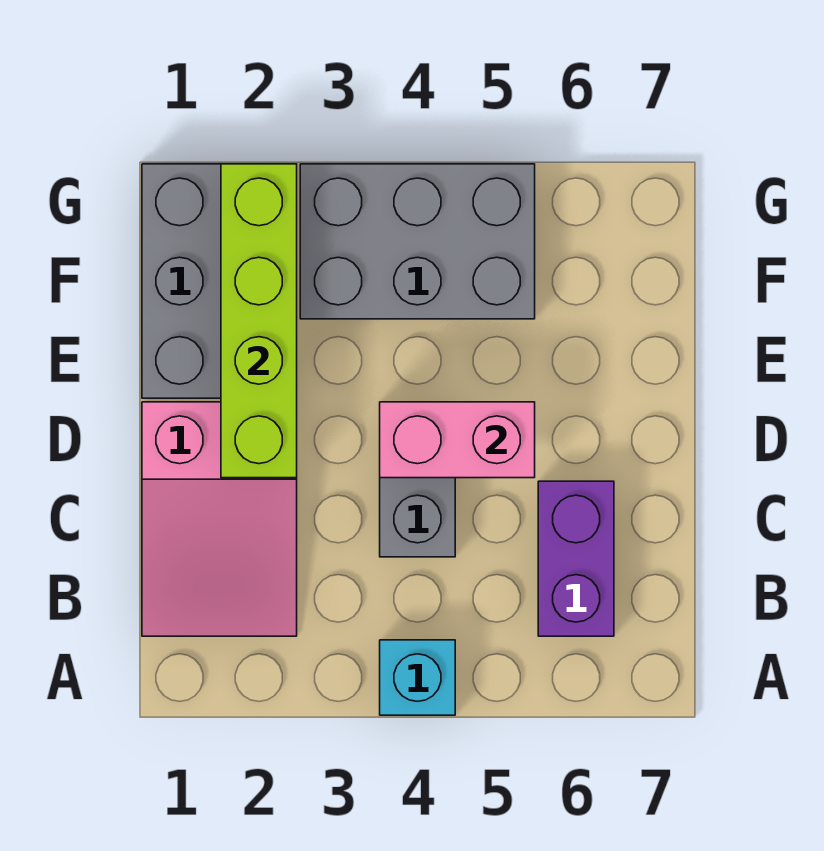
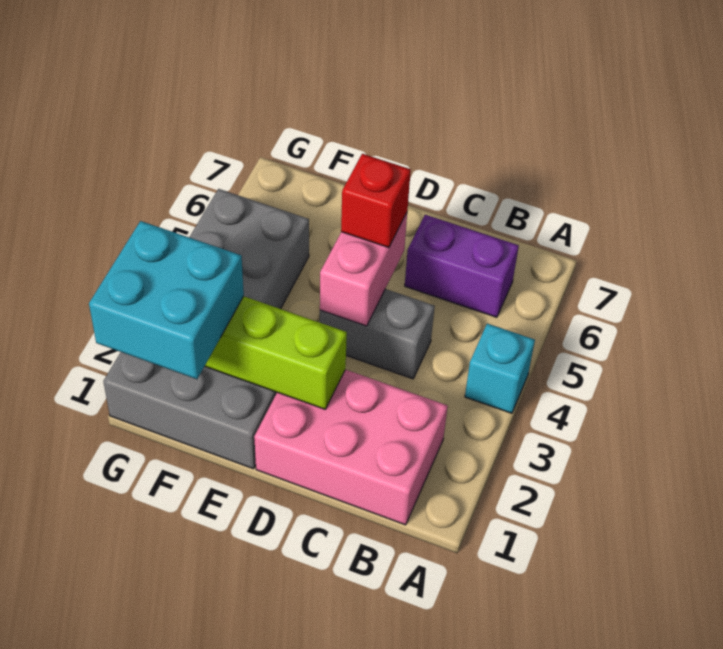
pink 2x3 slope [142,402,297,636] -> pink 2x3 brick [254,370,448,525]
none -> red 1x1 brick [341,154,411,248]
none -> cyan 2x2 brick [89,221,244,379]

